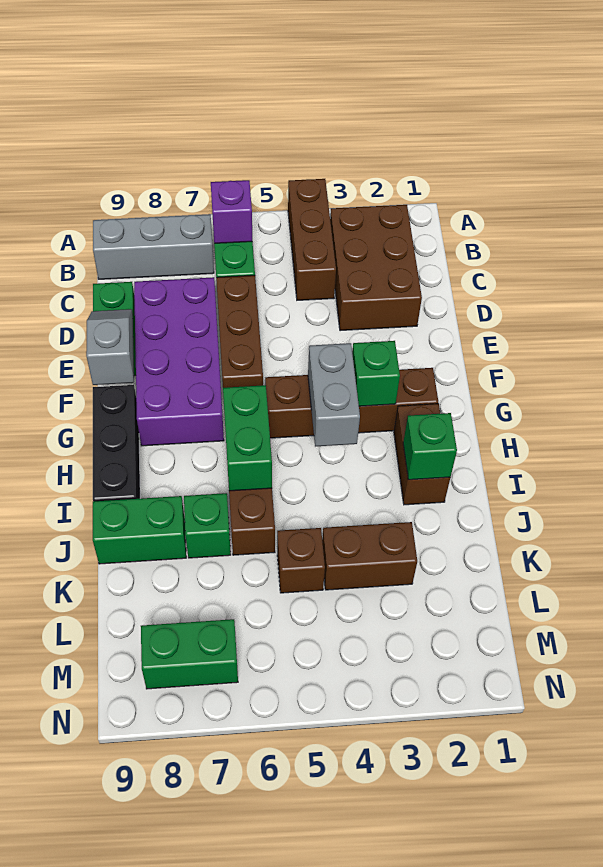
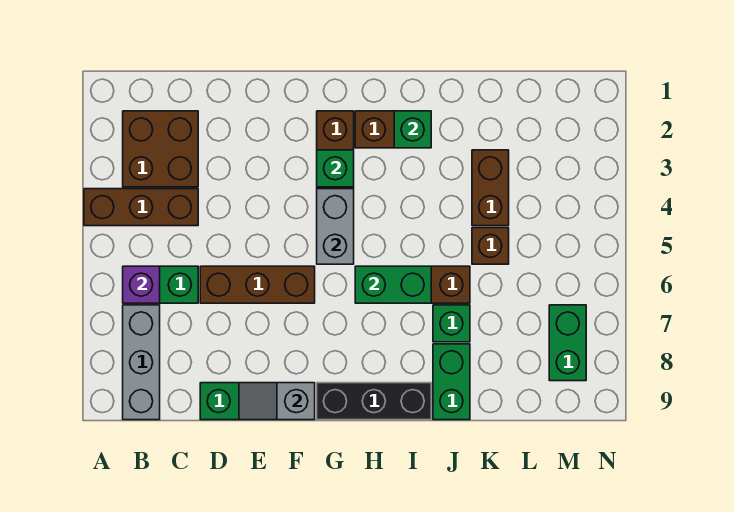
brown 2x3 brick [330,205,422,331] -> brown 2x2 brick [123,111,198,187]
purple 2x4 brick [134,277,224,446] -> none
grey 1x2 brick [308,343,360,447] -> grey 1x2 brick turned to [317,189,354,264]

